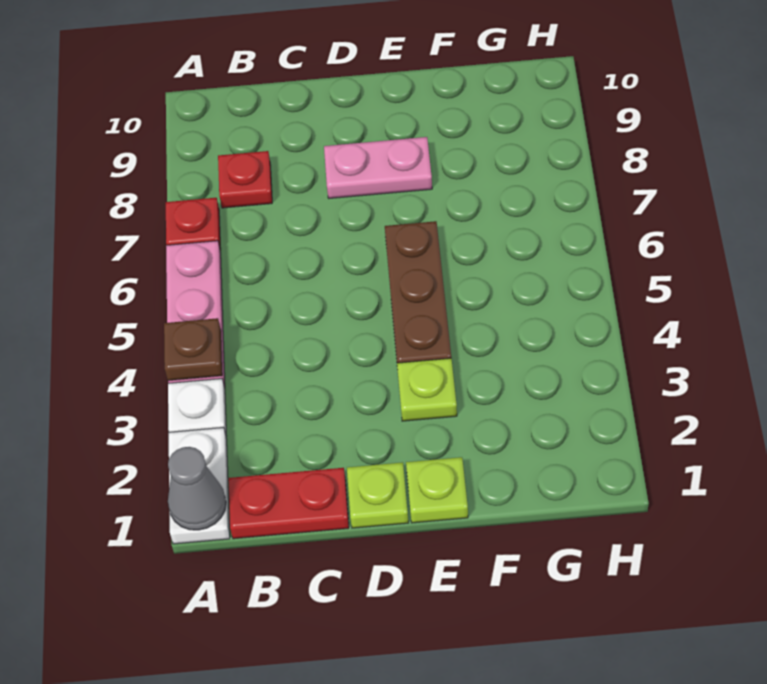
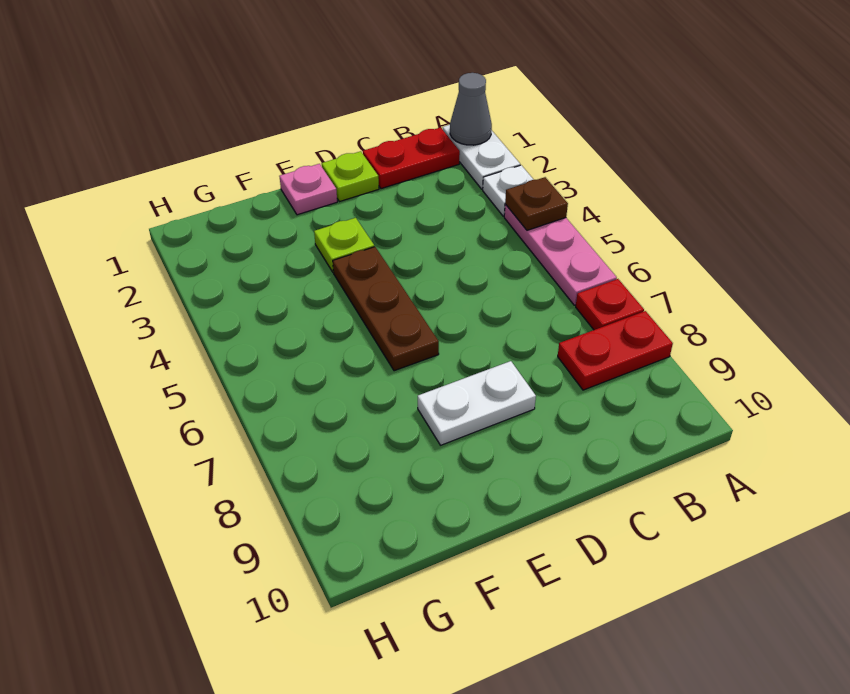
red 1x1 plate [218,151,272,208] -> red 1x2 plate [558,311,673,390]
pink 1x2 plate [324,137,432,198] -> white 1x2 plate [418,361,536,445]
lime 1x1 plate [406,457,468,523] -> pink 1x1 plate [279,164,337,215]

